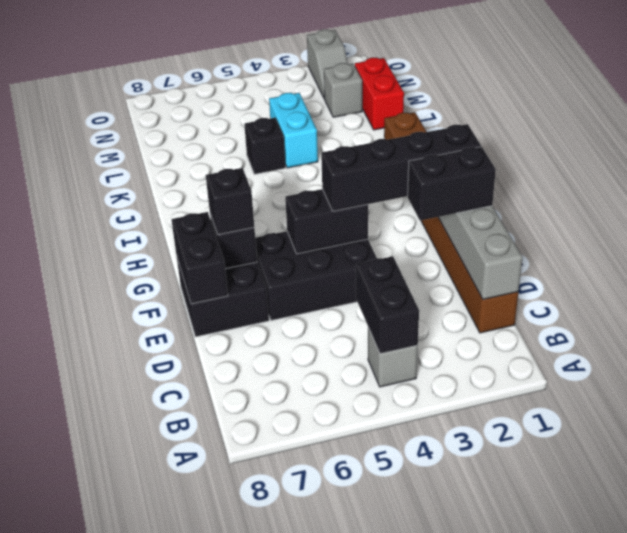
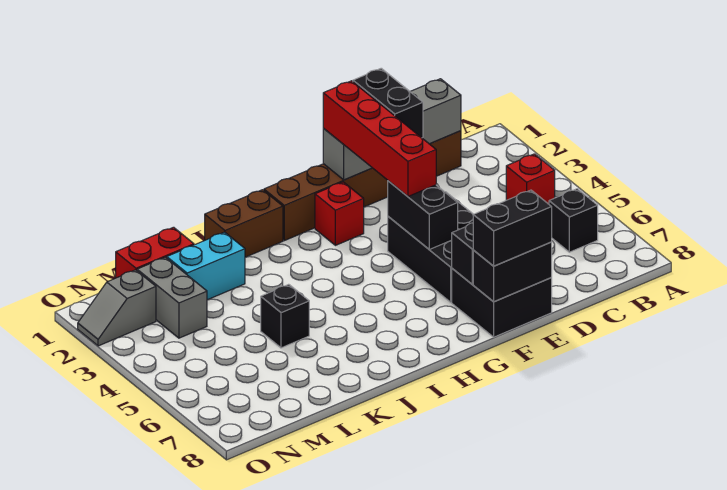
grey 1x1 brick [368,328,418,387] -> red 1x1 brick [506,154,555,204]
black 1x2 brick [356,256,419,354] -> black 1x2 brick moved to [473,190,552,266]
black 1x4 brick [321,124,481,211] -> red 1x4 brick [323,81,436,196]
black 1x1 brick [206,168,254,234] -> black 1x1 brick moved to [549,189,598,252]
none -> red 1x1 brick [315,182,364,245]
cyan 1x2 brick [269,93,318,168] -> cyan 1x2 brick moved to [167,232,245,300]
grey 1x1 brick [324,63,362,117] -> grey 1x2 brick [137,257,207,338]
grey 1x2 slope [307,30,348,99] -> grey 1x2 slope turned to [78,270,156,346]

